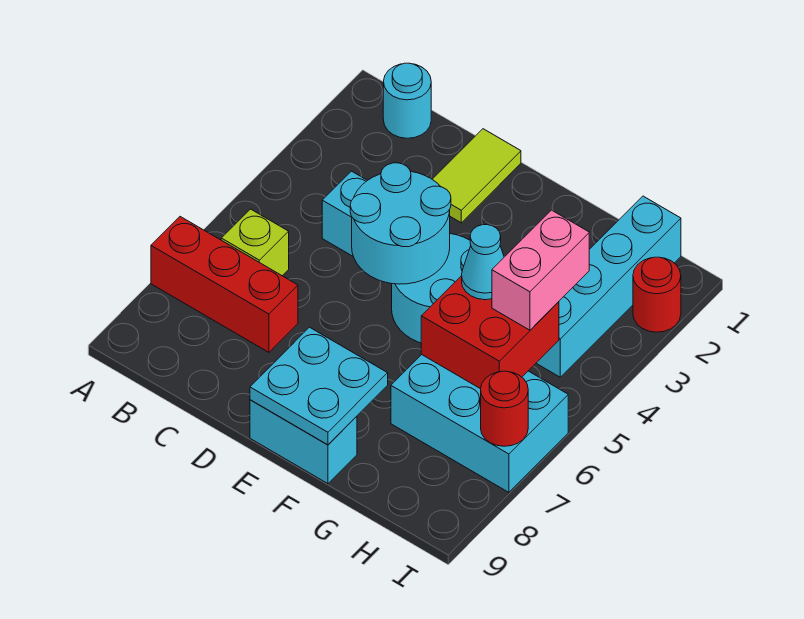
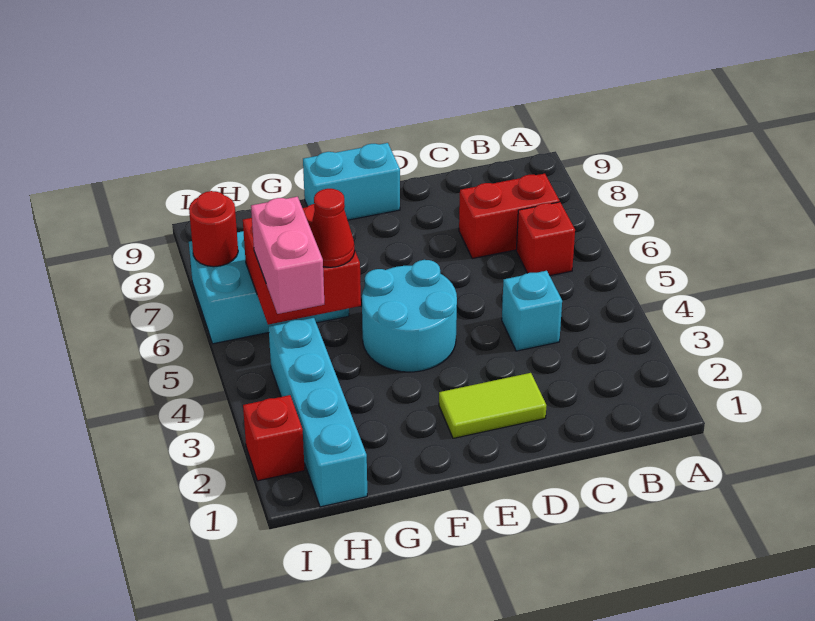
red 1x3 brick [151,217,298,352] -> red 1x2 brick [459,174,559,259]
cyan 1x1 round brick [383,63,431,138] -> none
lime 1x1 brick [221,209,289,276] -> red 1x1 brick [516,202,575,276]
lime 1x2 tile [432,129,521,223] -> lime 1x2 tile turned to [439,373,546,438]
cyan 2x2 round brick [350,163,451,284] -> none
cyan 2x2 plate [250,327,388,445] -> none
cyan 1x1 cone [462,225,504,300] -> red 1x1 cone [311,189,355,267]
red 1x1 round brick [633,257,681,332] -> red 1x1 brick [243,395,305,481]

